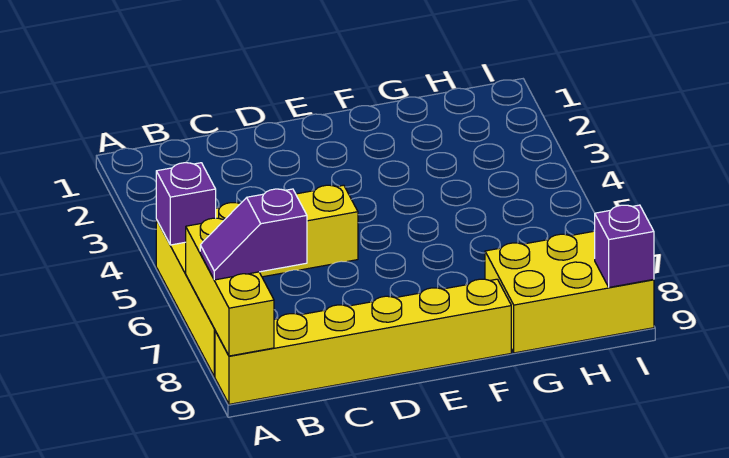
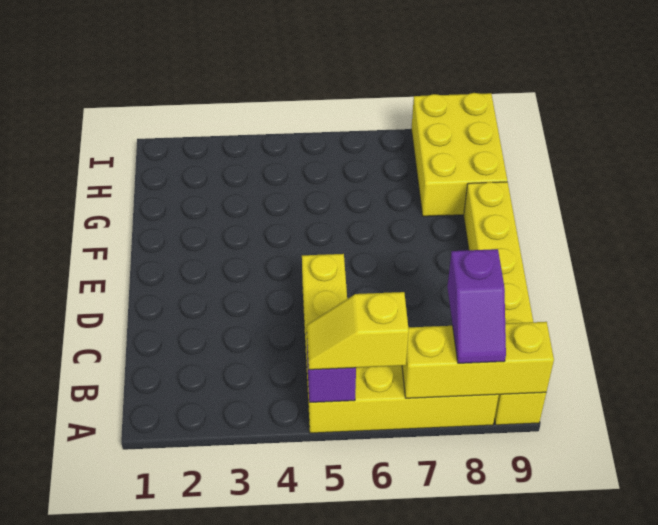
none -> yellow 1x2 slope [307,292,409,370]
purple 1x1 brick [595,205,654,287] -> none

